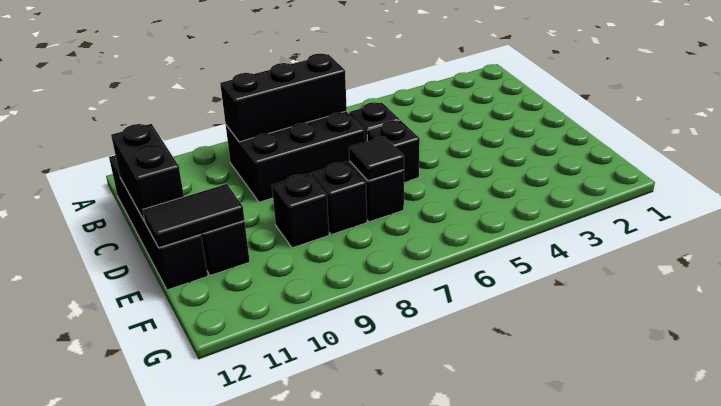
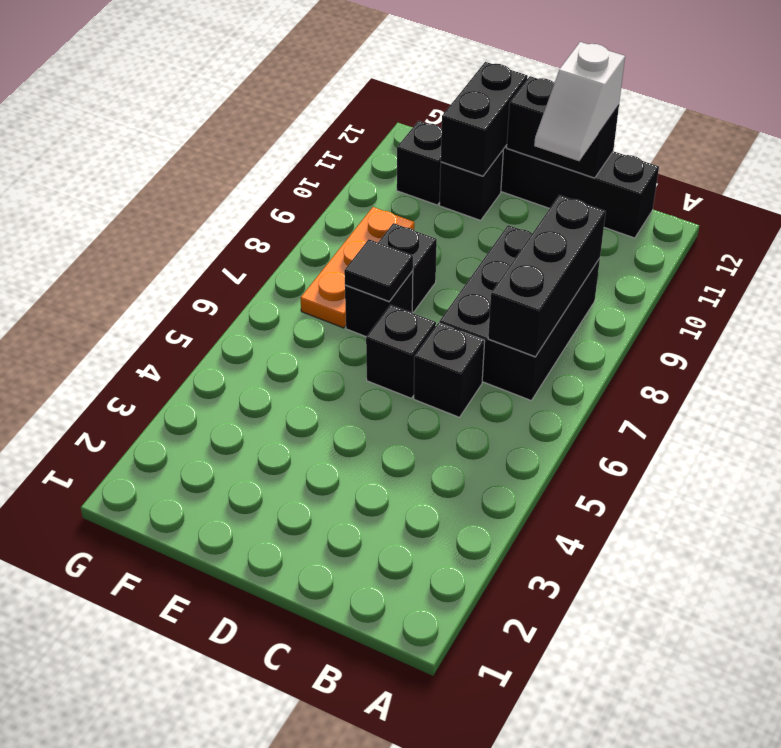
none -> white 1x2 slope [534,42,625,161]
black 1x1 brick [272,174,329,248] -> black 1x1 brick moved to [397,121,442,205]
black 1x2 tile [143,184,244,248] -> black 1x2 brick [441,62,528,176]
none -> orange 1x3 plate [301,207,414,328]

